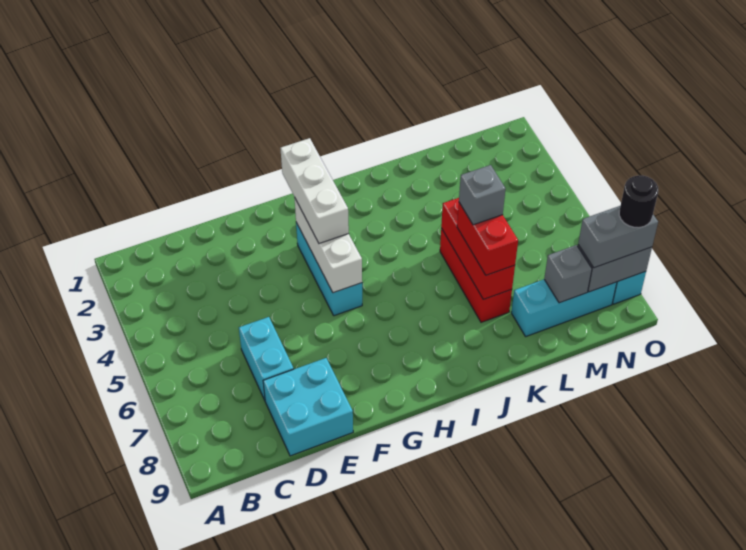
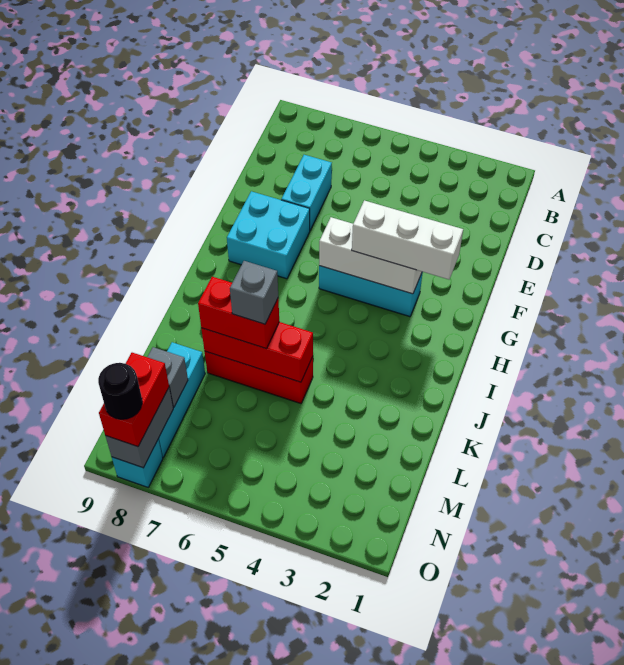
cyan 1x2 brick [239,317,294,400] -> cyan 1x2 brick turned to [281,155,332,230]
cyan 2x2 brick [263,358,353,456] -> cyan 2x2 brick moved to [227,191,310,279]
grey 1x2 brick [578,206,658,268] -> red 1x2 brick [99,353,169,447]

